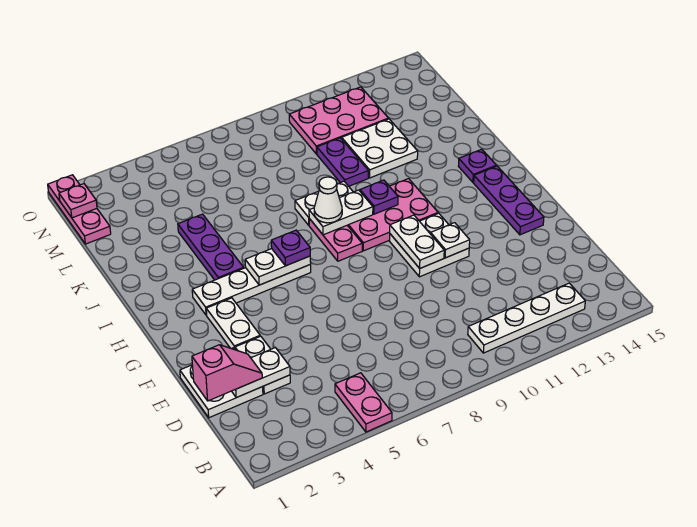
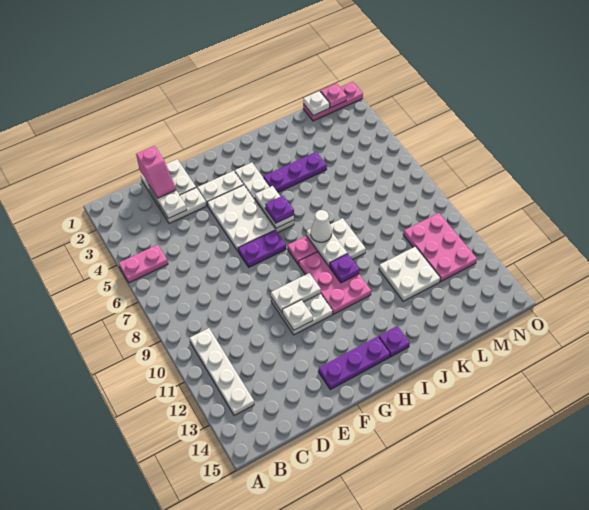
none -> white 2x3 plate [207,185,275,251]
purple 1x2 plate [317,138,368,186] -> purple 1x2 plate moved to [238,230,286,267]
none -> white 1x1 plate [303,91,330,116]

